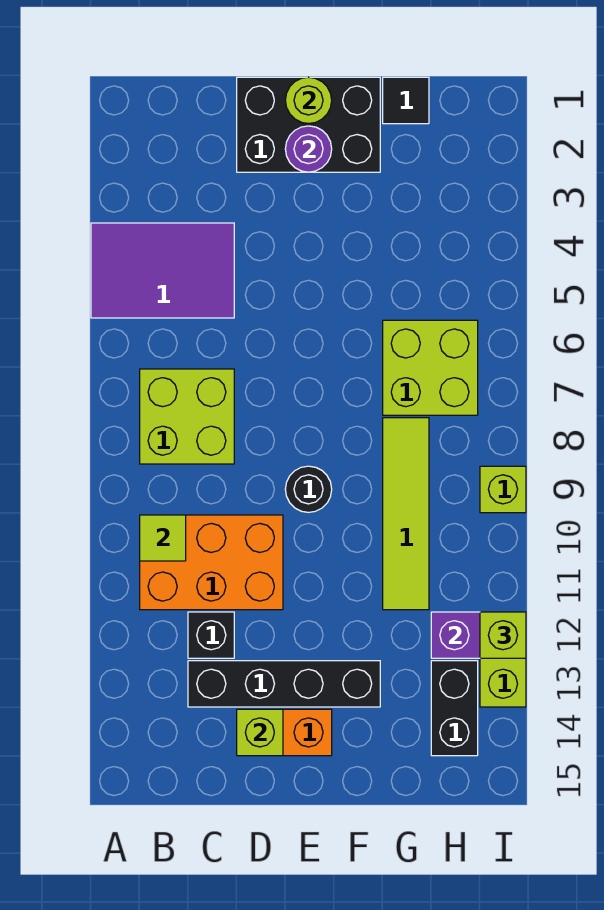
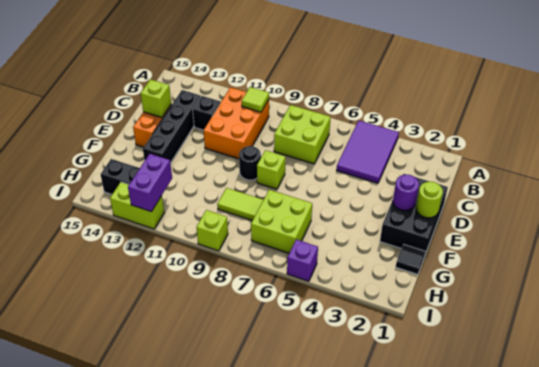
lime 1x4 tile [383,418,429,610] -> lime 1x2 tile [217,188,263,220]
none -> purple 1x1 brick [287,239,318,281]
lime 1x1 brick [480,612,526,658] -> lime 1x1 brick moved to [257,150,285,189]

